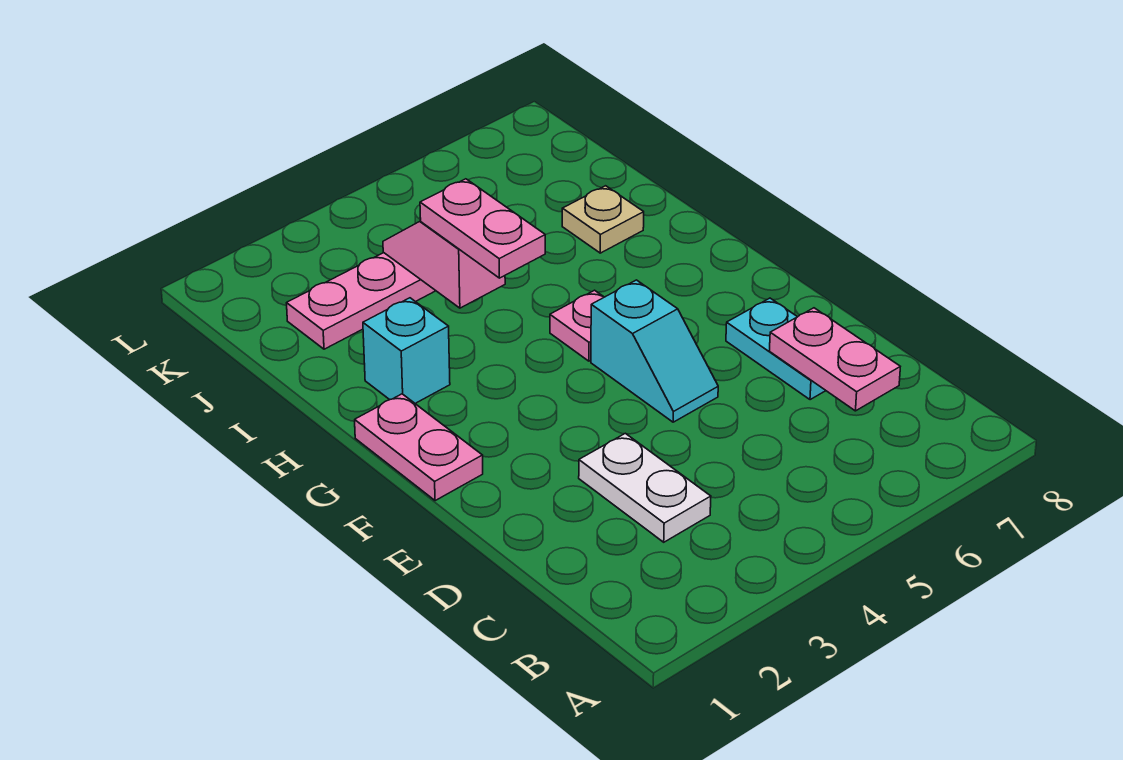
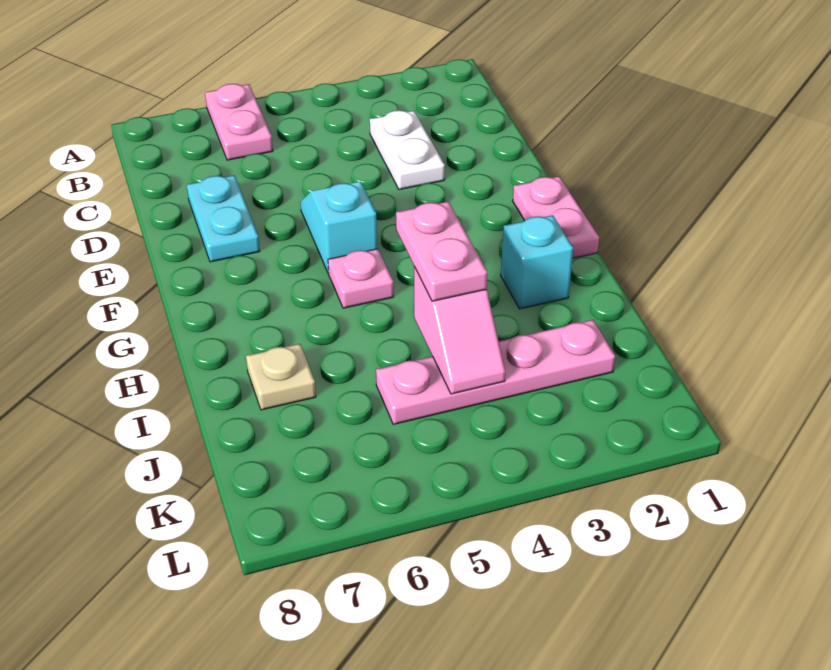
pink 1x2 plate [769,308,900,411] -> pink 1x2 plate moved to [205,84,273,160]

